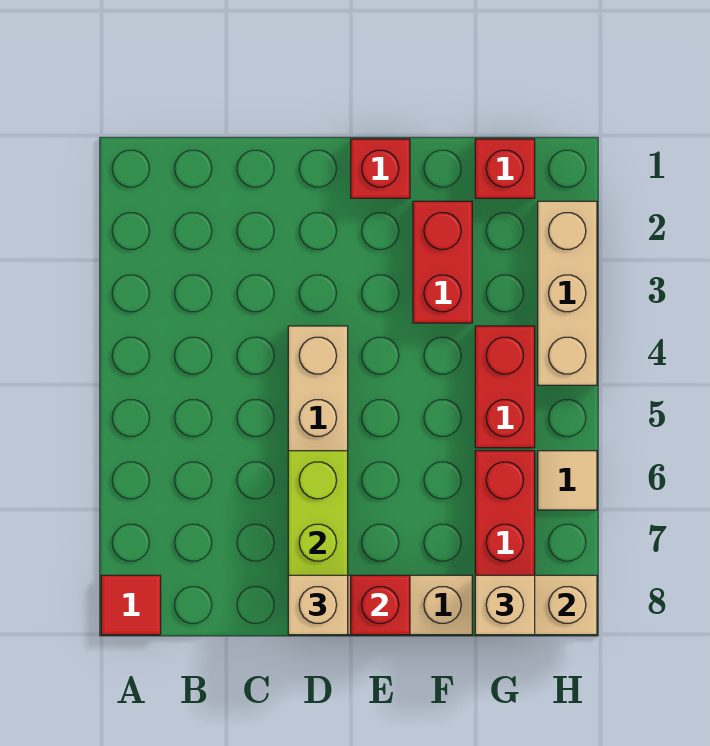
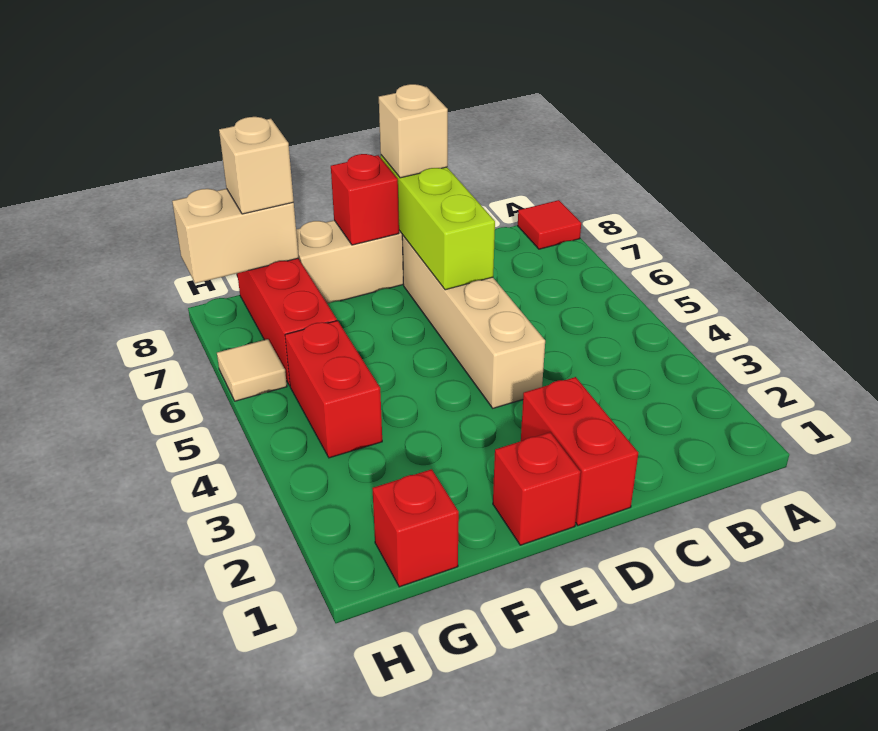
red 1x2 brick [413,201,472,323] -> red 1x2 brick moved to [521,377,638,525]
tan 1x3 brick [538,201,597,385] -> none

